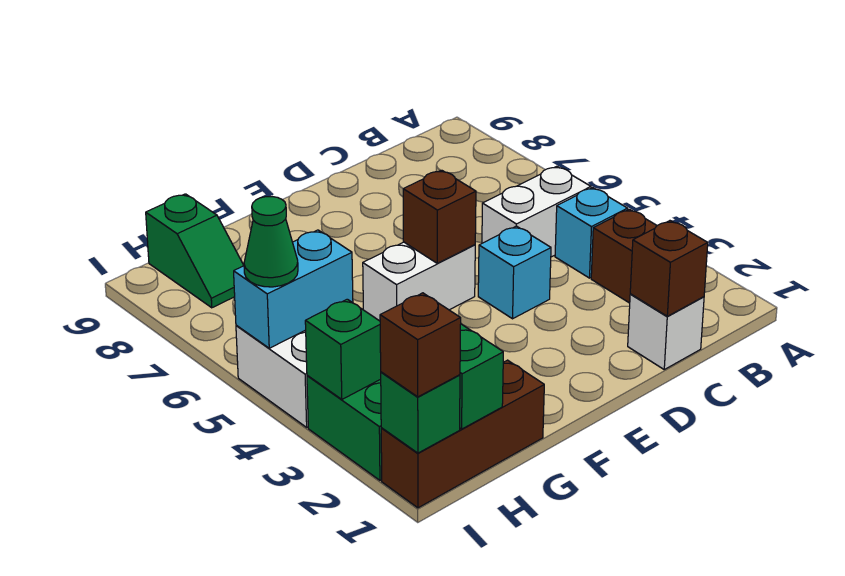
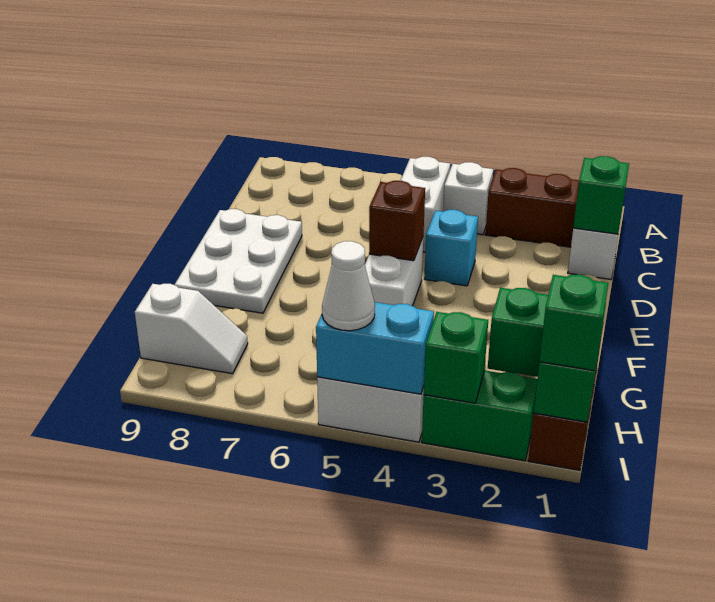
cyan 1x1 brick [555,188,628,278] -> white 1x1 brick [443,162,493,235]
brown 1x1 brick [630,221,708,316] -> green 1x1 brick [573,156,629,234]
none -> white 2x3 plate [175,209,302,313]
cyan 1x2 brick [234,230,353,348] -> cyan 1x2 brick turned to [316,302,434,394]
green 1x2 slope [146,194,244,308] -> white 1x2 slope [135,284,248,374]
brown 1x1 brick [380,293,461,397] -> green 1x1 brick [539,275,608,371]
green 1x1 cone [244,197,298,287] -> white 1x1 cone [322,241,375,331]

